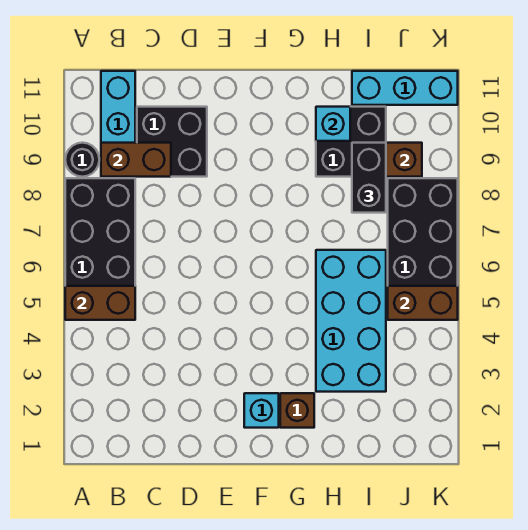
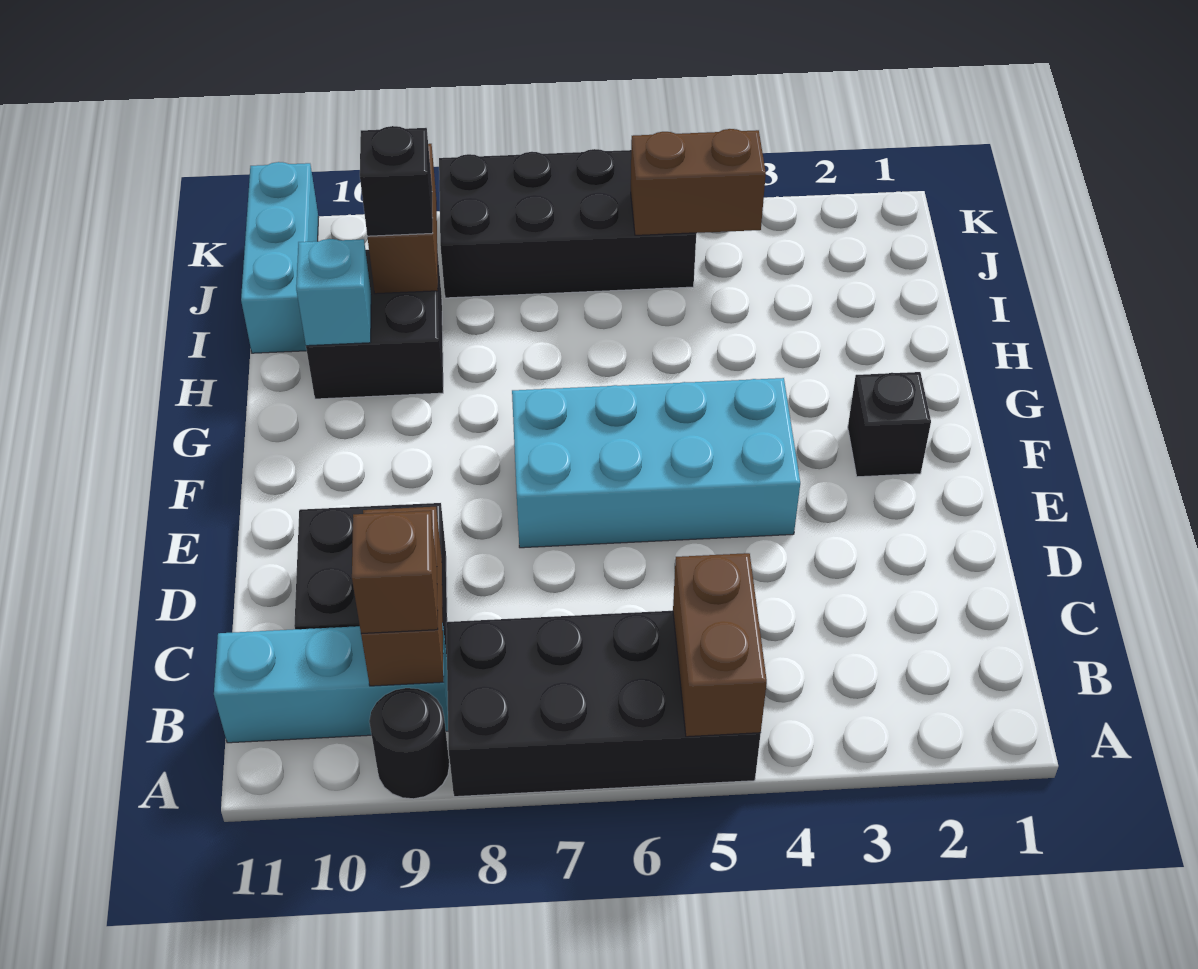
cyan 1x1 brick [244,393,279,428] -> black 1x1 brick [848,372,931,477]
brown 1x1 brick [280,393,314,428] -> brown 1x1 brick moved to [352,511,438,633]
cyan 2x4 brick [316,250,386,392] -> cyan 2x4 brick moved to [512,378,800,548]
black 1x2 brick [352,143,386,213] -> black 1x1 brick [360,126,433,236]
brown 1x2 brick [388,286,458,320] -> brown 1x2 brick turned to [631,129,766,235]

